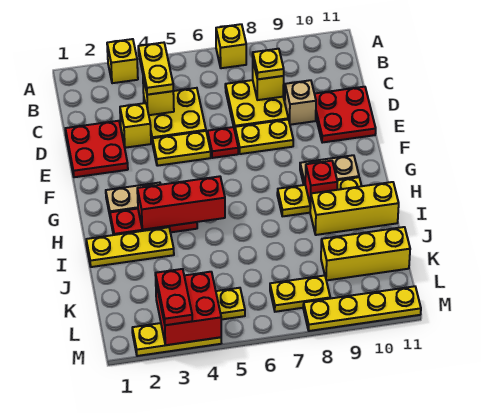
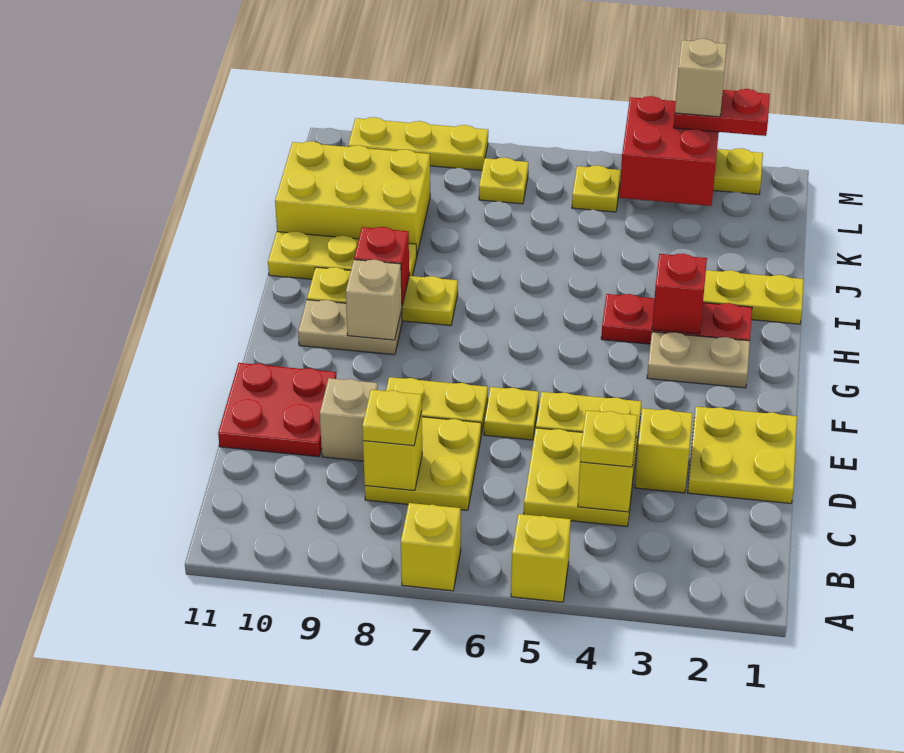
yellow 1x1 brick [107,39,138,83] -> yellow 1x1 brick moved to [511,514,571,602]
yellow 1x2 plate [138,43,173,95] -> yellow 1x1 plate [580,410,637,467]
red 2x2 plate [65,121,128,177] -> yellow 2x2 plate [688,407,797,503]
red 1x1 plate [208,127,238,158] -> yellow 1x1 plate [484,387,539,440]
none -> tan 1x1 brick [346,260,402,340]
red 1x3 brick [137,176,225,230] -> red 1x1 brick [652,254,707,334]
yellow 1x3 brick [310,182,399,235] -> yellow 1x3 plate [268,231,417,279]
yellow 1x3 brick [321,227,410,281] -> yellow 2x3 brick [275,141,430,254]
red 1x2 plate [155,269,192,325] -> red 1x2 plate turned to [674,89,770,136]
yellow 1x2 plate [270,276,330,312] -> yellow 1x1 plate [479,157,528,204]
none -> tan 1x1 brick [675,39,727,117]
yellow 1x4 plate [303,286,421,331] -> yellow 1x3 plate [348,117,488,170]

